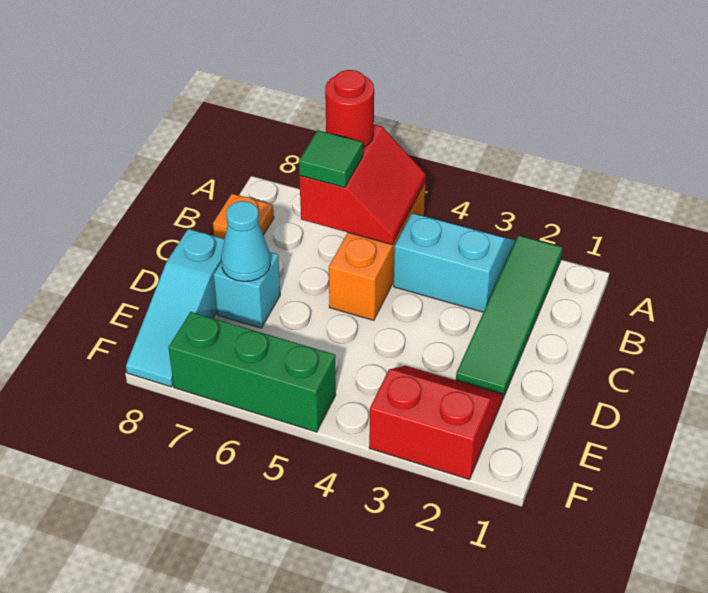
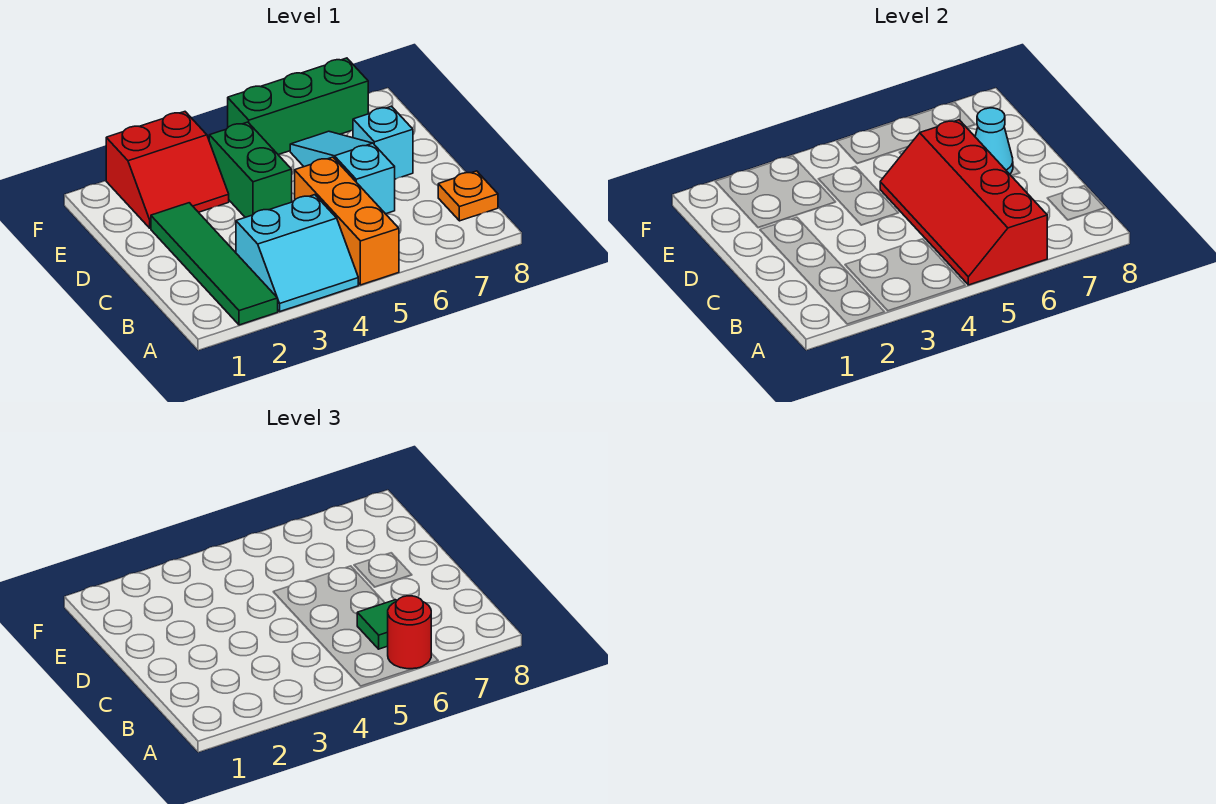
red 2x2 slope [299,124,426,244] -> red 2x4 slope [880,120,1047,285]
none -> green 1x2 brick [209,122,292,217]
cyan 1x3 slope [126,229,225,387] -> cyan 1x3 slope moved to [290,131,395,214]

